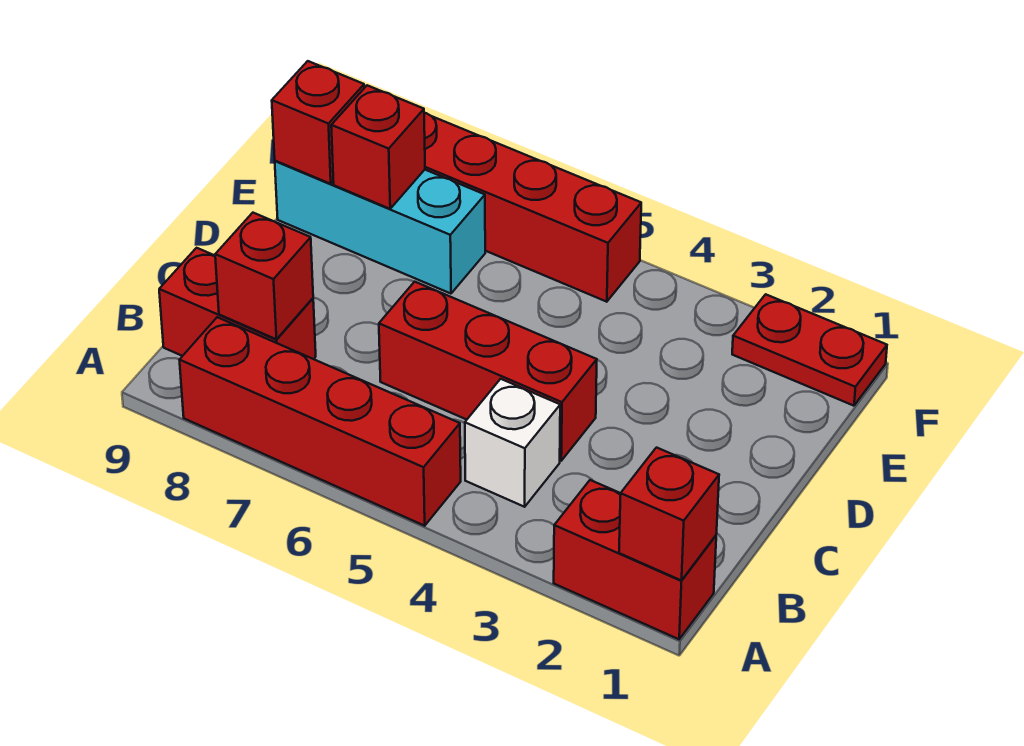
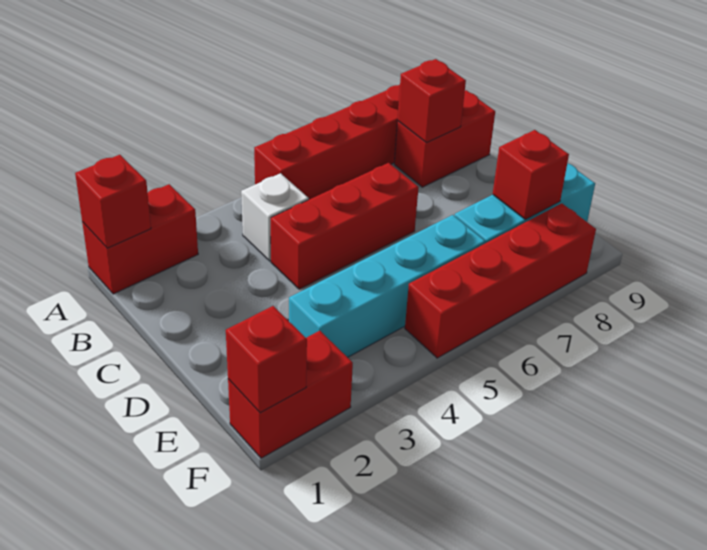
none -> cyan 1x4 brick [289,215,485,357]
red 1x1 brick [272,61,364,184] -> red 1x1 brick moved to [226,306,307,413]
red 1x2 plate [732,294,887,406] -> red 1x2 brick [228,331,353,458]

